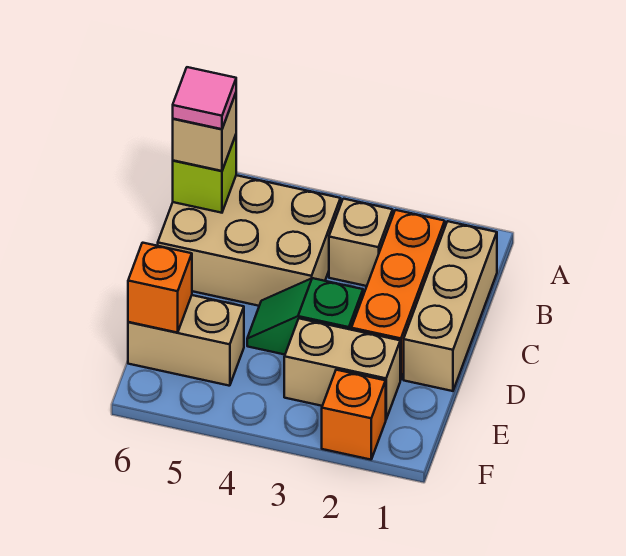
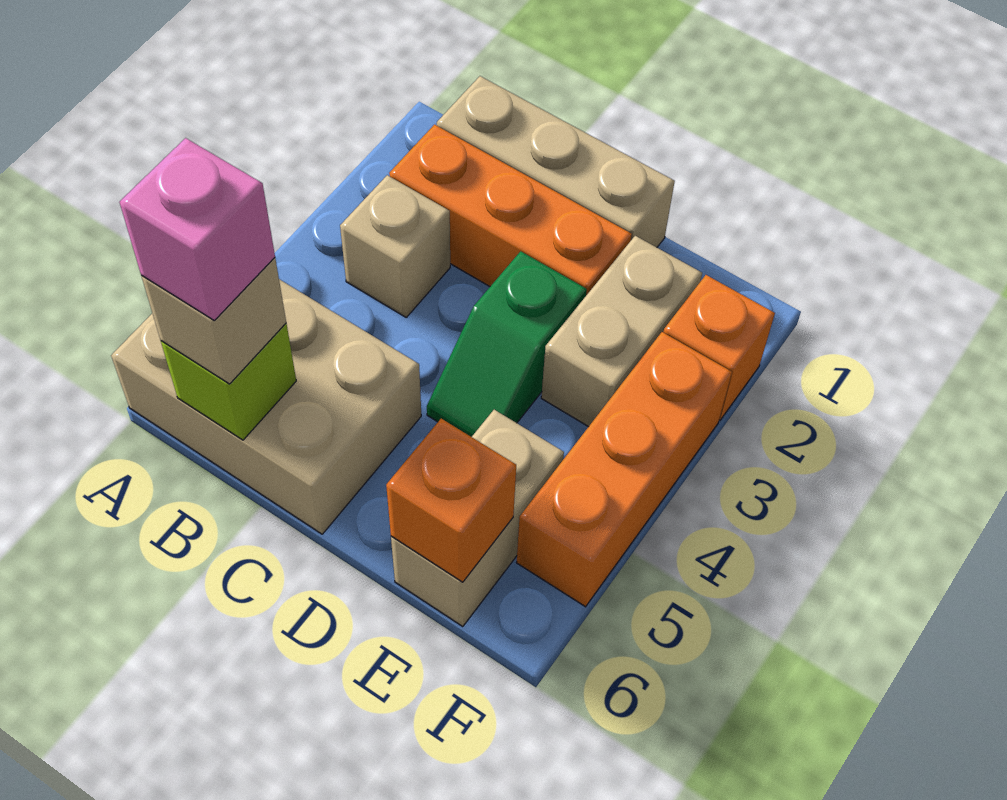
tan 2x3 brick [158,175,341,306] -> tan 2x3 brick turned to [111,279,421,534]
pink 1x1 tile [173,67,236,129] -> pink 1x1 brick [120,138,275,320]
none -> orange 1x3 brick [517,332,732,607]

